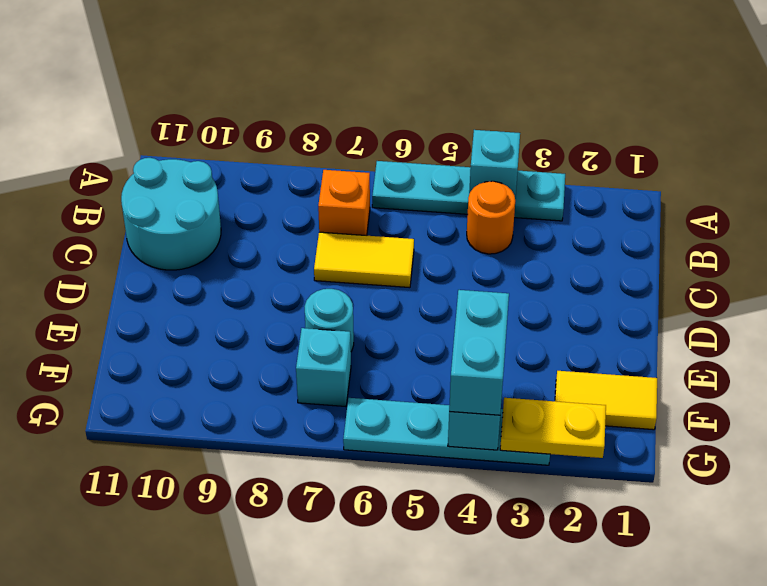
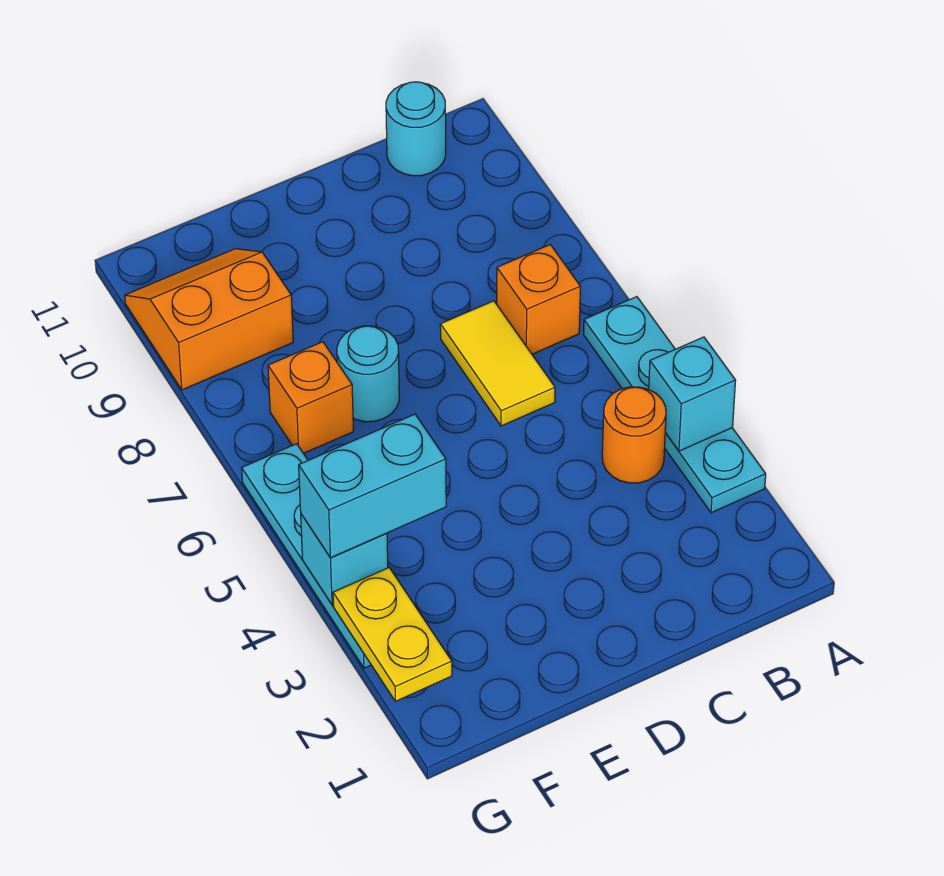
cyan 2x2 round brick [121,158,221,270] -> cyan 1x1 round brick [386,82,446,176]
yellow 1x2 tile [555,371,657,430] -> none
cyan 1x1 brick [296,328,351,406] -> orange 1x1 brick [268,342,353,453]
none -> orange 2x2 slope [125,249,293,390]

